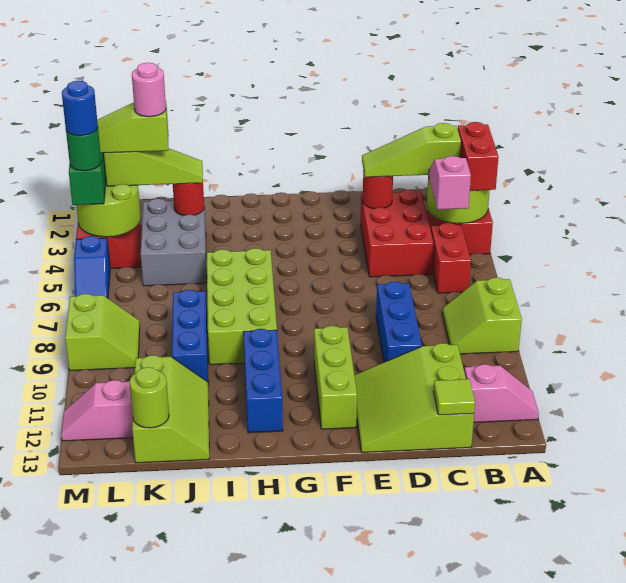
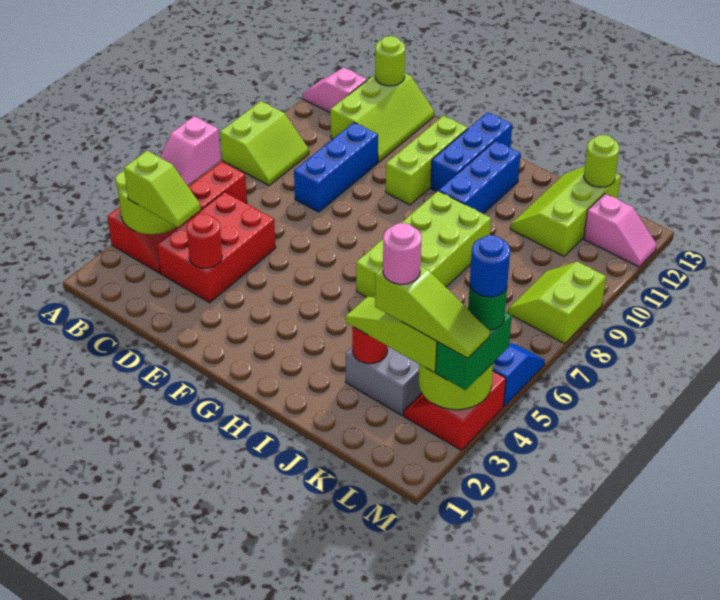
red 1x2 brick [458,122,499,191] -> none
lime 1x3 slope [362,123,461,177] -> lime 1x2 slope [124,151,201,227]
lime 3x3 slope [354,343,474,452] -> lime 2x3 slope [330,73,434,162]
lime 1x1 tile [433,379,475,415] -> lime 1x1 round brick [375,36,405,86]
blue 1x3 brick [172,290,208,382] -> blue 1x3 brick moved to [431,112,512,192]

